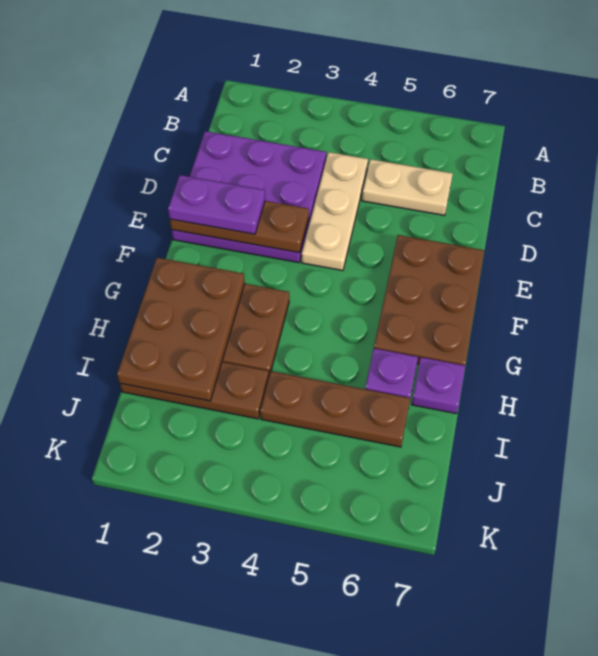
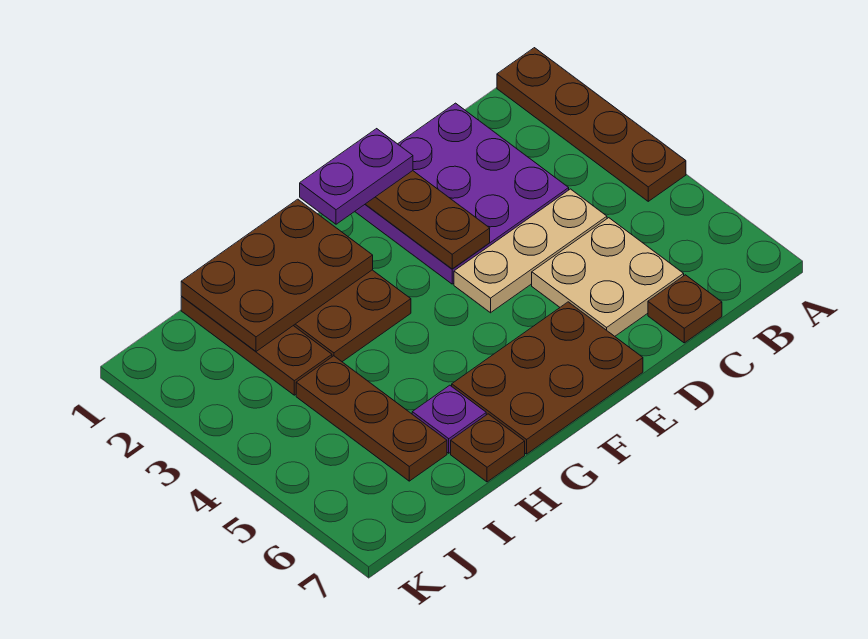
none -> brown 1x4 plate [497,48,686,201]
tan 1x2 plate [362,159,453,215] -> tan 2x2 plate [532,218,684,336]
none -> brown 1x1 plate [648,275,722,343]
purple 1x2 plate [168,175,265,234] -> purple 1x2 plate turned to [300,129,413,224]
purple 1x1 plate [412,357,465,413] -> brown 1x1 plate [451,414,525,482]

